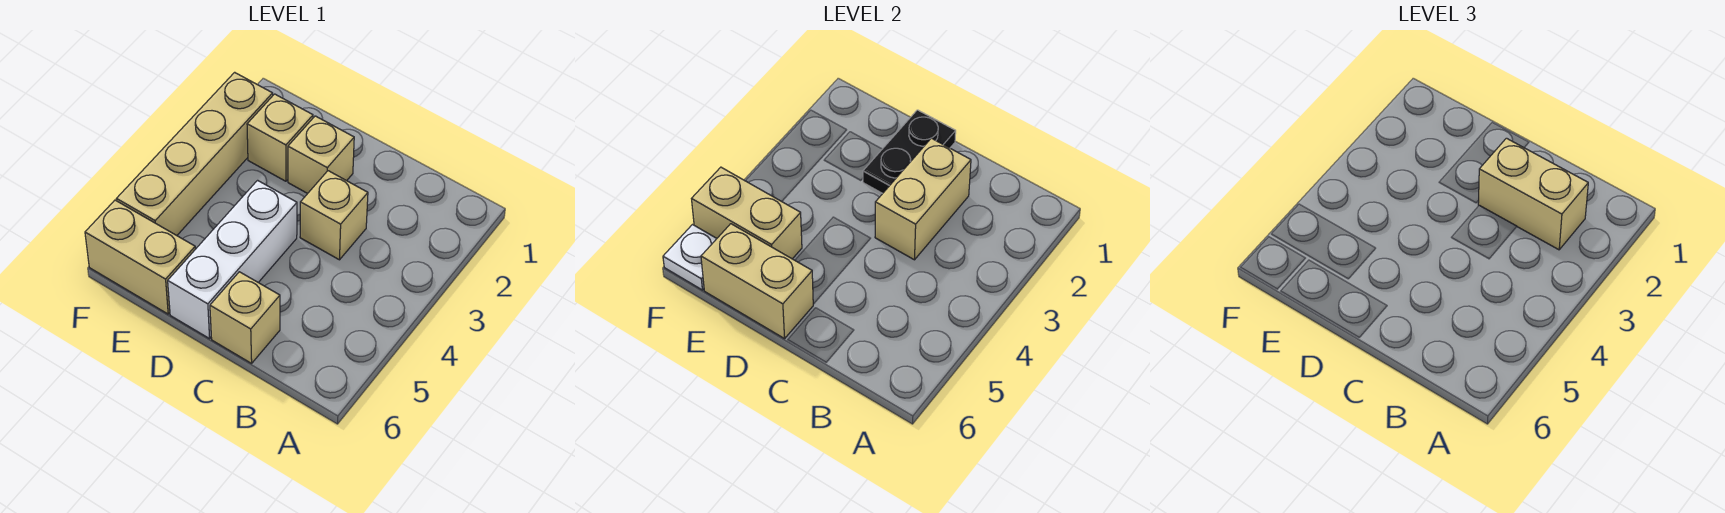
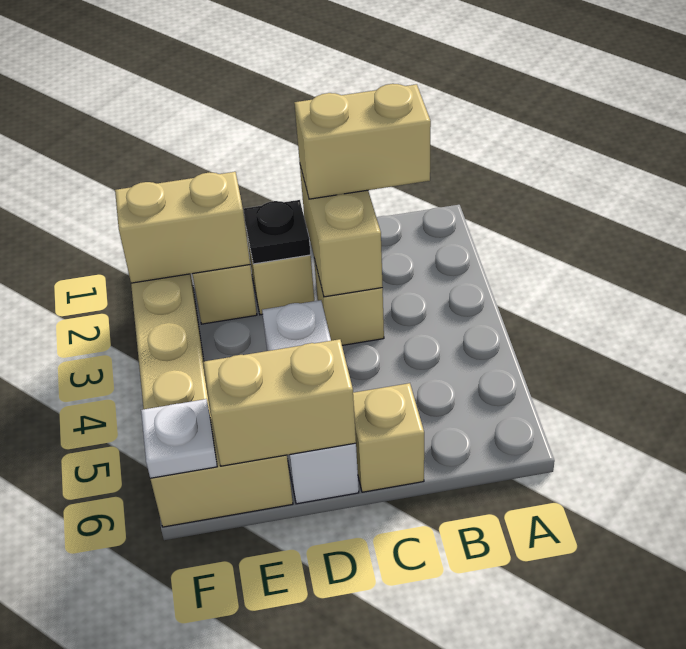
black 1x2 plate [863,110,956,194] -> black 1x1 plate [244,200,311,264]
tan 1x2 brick [692,167,802,259] -> tan 1x2 brick moved to [115,172,250,283]

